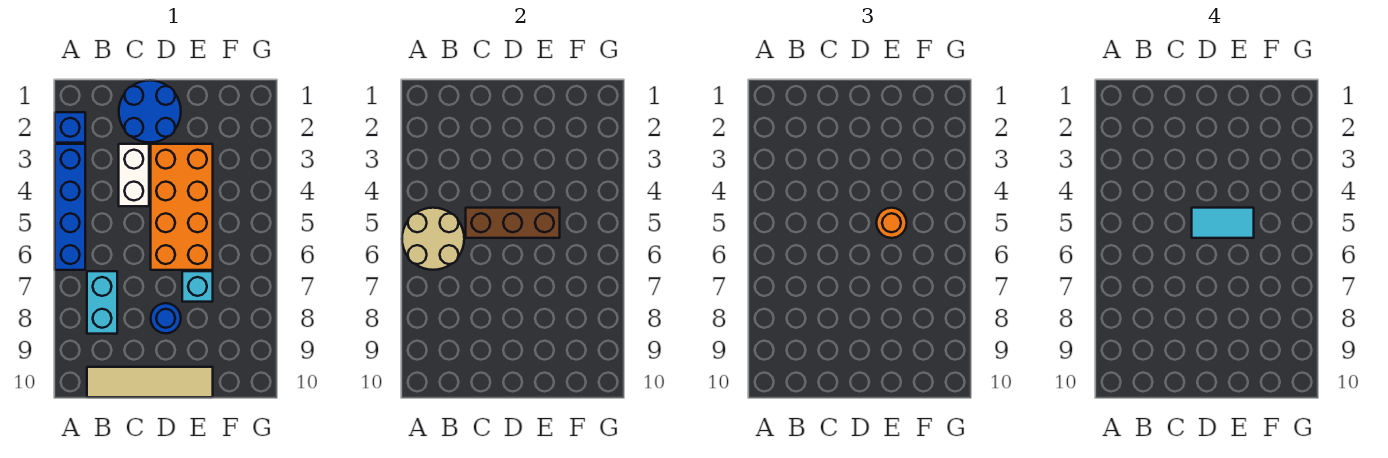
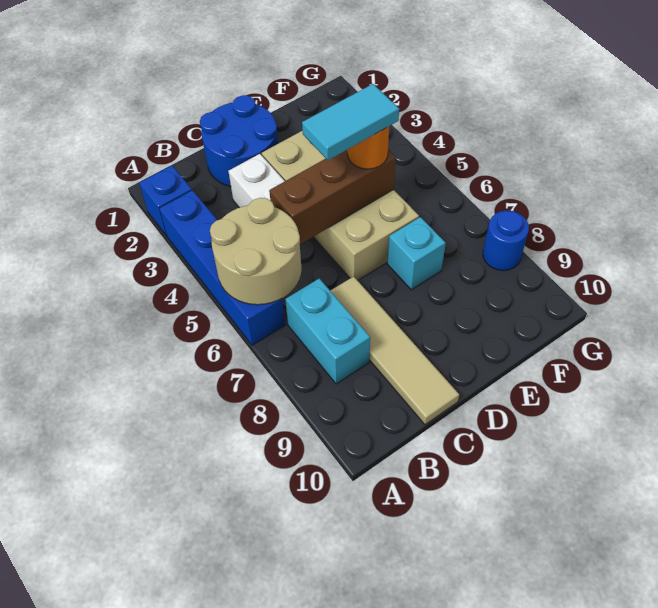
tan 1x4 tile [87,367,213,397] -> tan 1x4 tile turned to [331,276,459,425]
orange 2x4 brick [151,144,213,270] -> tan 2x4 brick [262,131,419,280]
blue 1x1 round brick [151,303,181,333] -> blue 1x1 round brick moved to [483,211,529,271]

